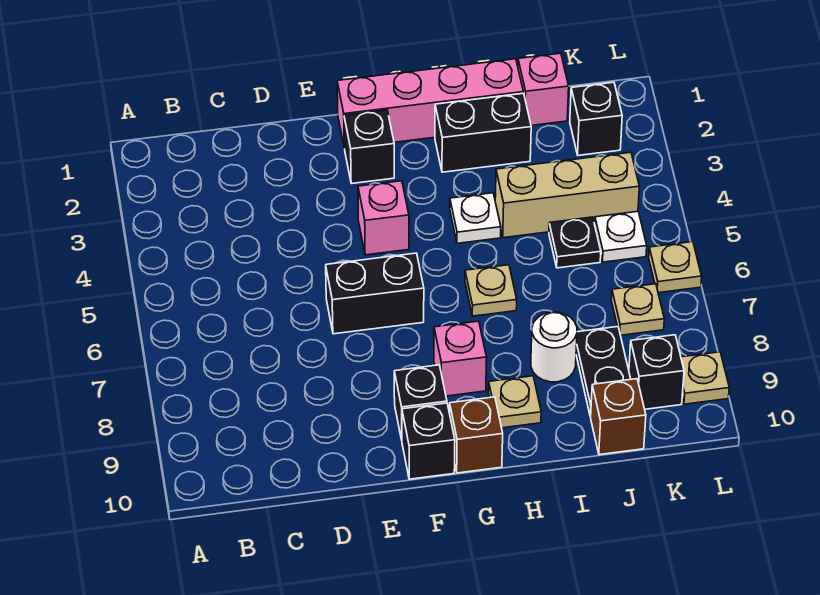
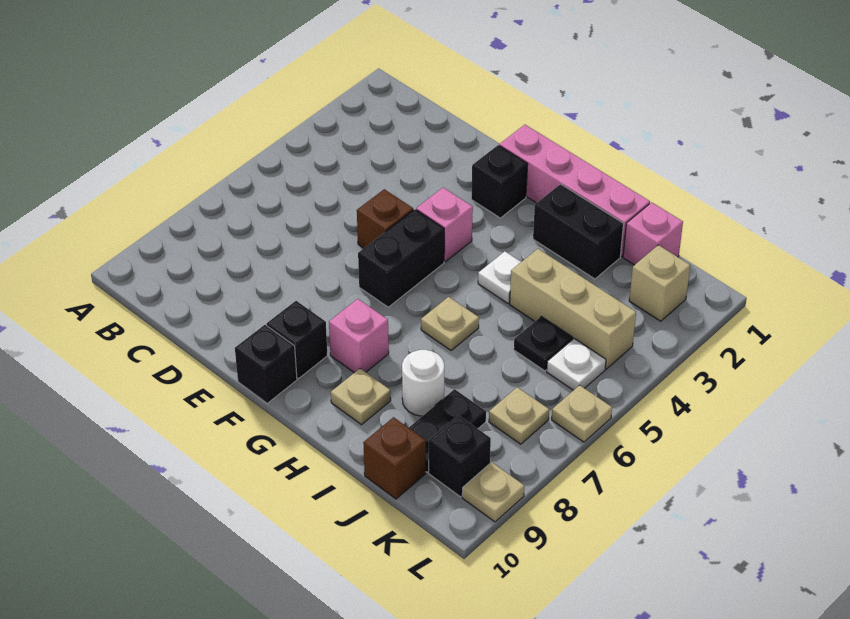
black 1x2 brick [326,253,424,334] -> black 1x2 brick turned to [358,209,444,307]
brown 1x1 brick [450,397,503,473] -> brown 1x1 brick moved to [357,189,413,248]
black 1x1 brick [570,82,622,155] -> tan 1x1 brick [629,245,690,321]

